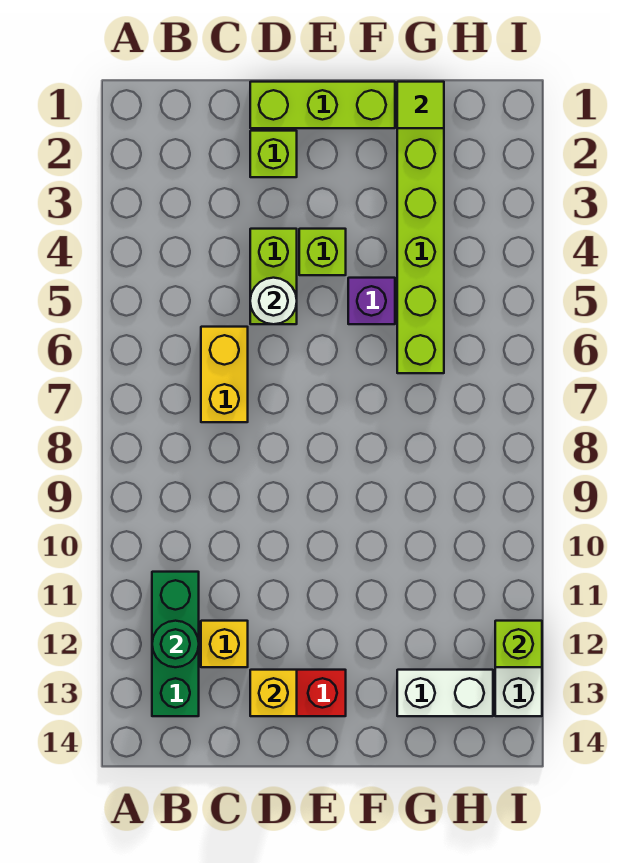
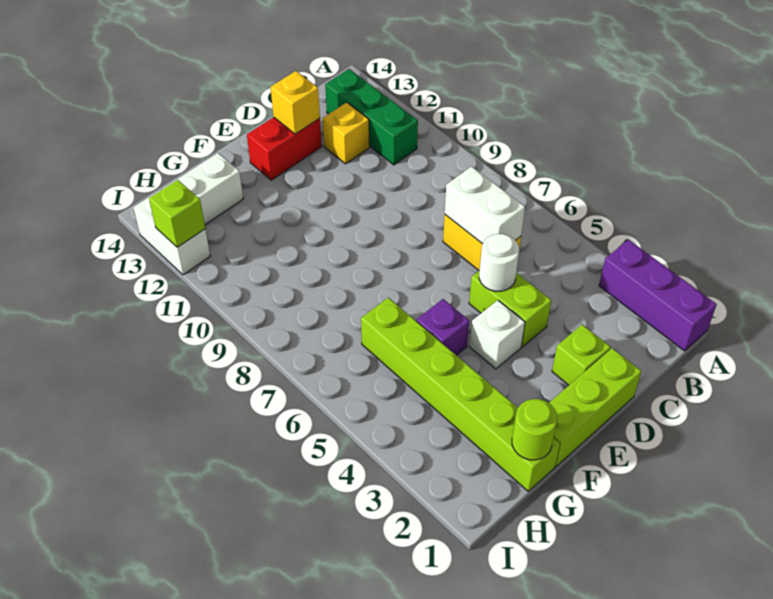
none -> purple 1x3 brick [599,240,717,351]
green 1x1 round brick [152,621,199,667] -> none
none -> white 1x2 brick [445,167,525,244]
lime 1x1 brick [299,229,346,275] -> white 1x1 brick [470,300,525,369]
lime 1x1 tile [397,82,444,128] -> lime 1x1 round brick [512,399,557,460]

